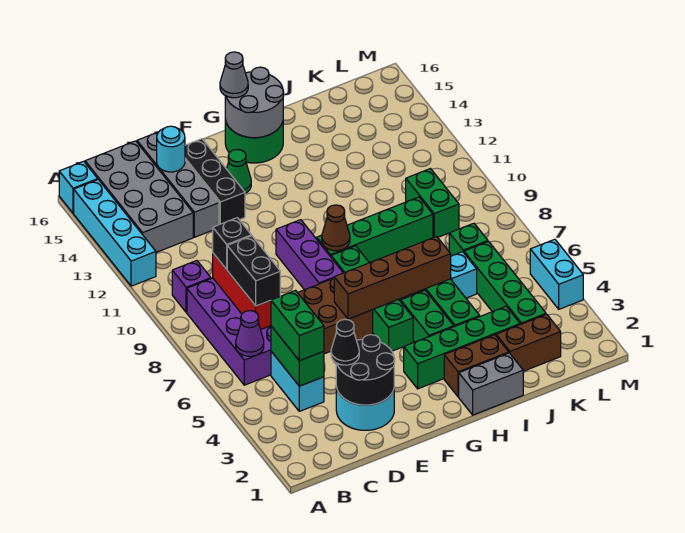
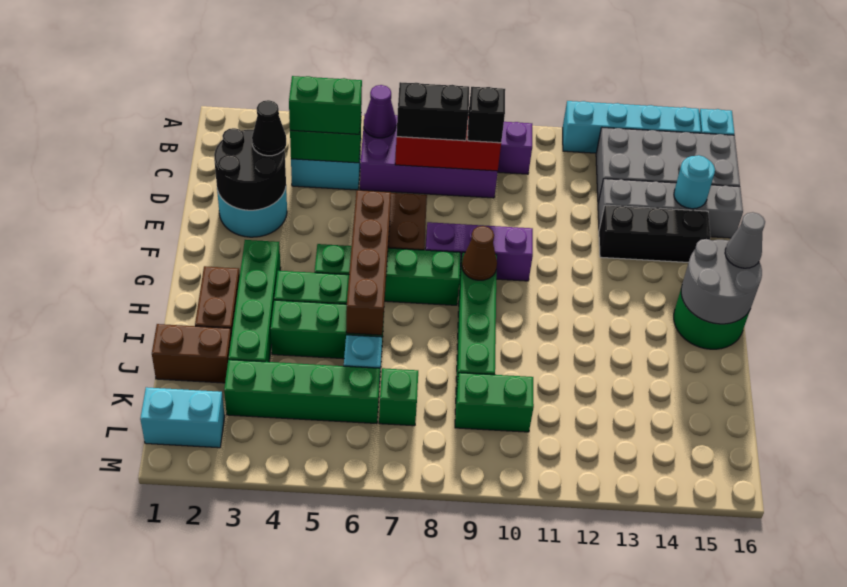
green 1x1 cone [226,149,251,193] -> none
grey 1x2 brick [459,353,523,415] -> none
brown 1x2 brick [496,314,561,371] -> brown 1x2 brick turned to [152,324,231,383]
cyan 1x2 brick [530,239,583,309] -> cyan 1x2 brick moved to [140,387,225,448]

